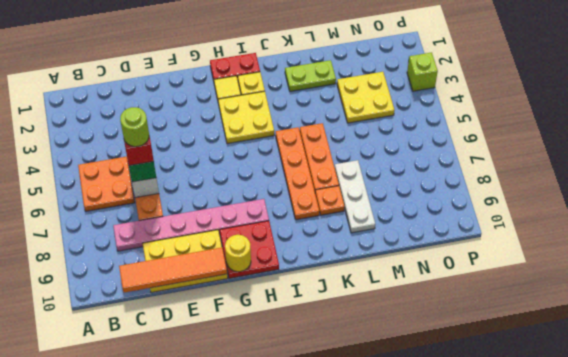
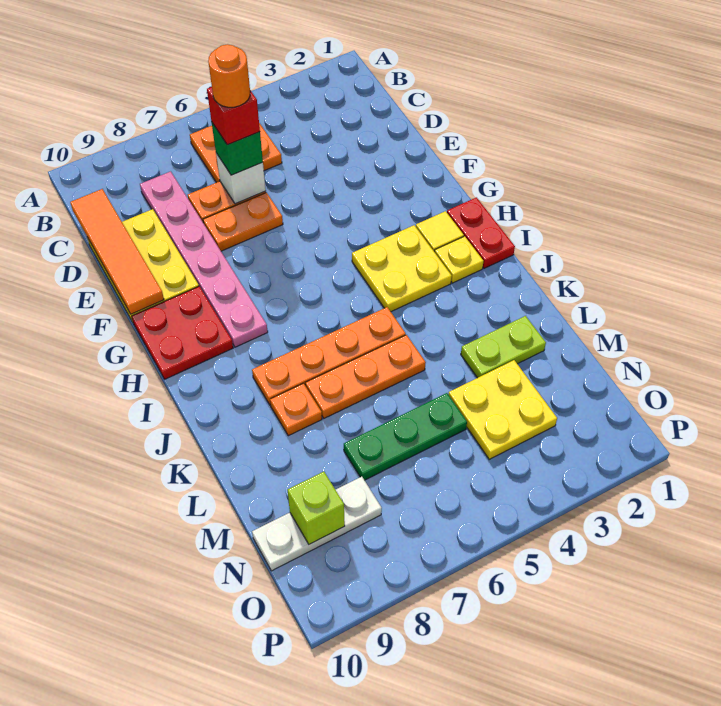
lime 1x1 round brick [120,107,149,147] -> orange 1x1 round brick [208,44,250,107]
none -> orange 1x2 plate [203,193,283,251]
yellow 1x1 round brick [225,235,251,272] -> none
lime 1x2 plate [285,60,336,91] -> lime 1x2 plate turned to [461,316,546,378]
white 1x3 plate [335,160,375,233] -> white 1x3 plate moved to [252,477,382,571]
none -> green 1x3 plate [344,393,467,480]
lime 1x1 brick [407,52,438,91] -> lime 1x1 brick moved to [288,472,345,544]

